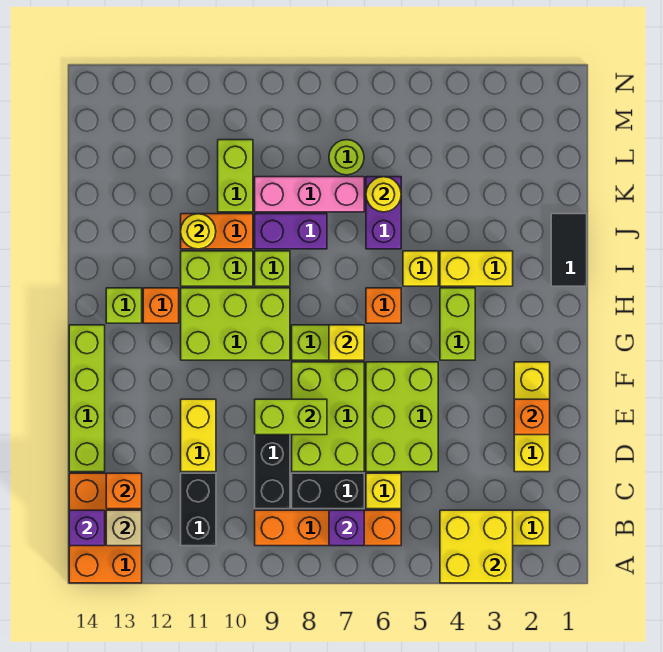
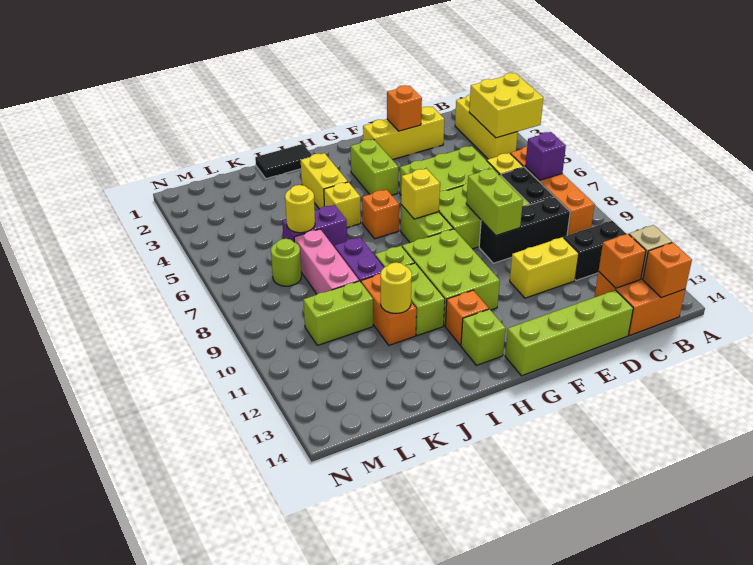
orange 2x3 brick [69,473,142,583] -> orange 2x2 brick [594,272,685,335]
purple 1x1 brick [69,510,105,546] -> orange 1x1 brick [643,243,692,298]
lime 1x2 brick [440,288,475,360] -> lime 1x2 brick turned to [351,139,398,195]

